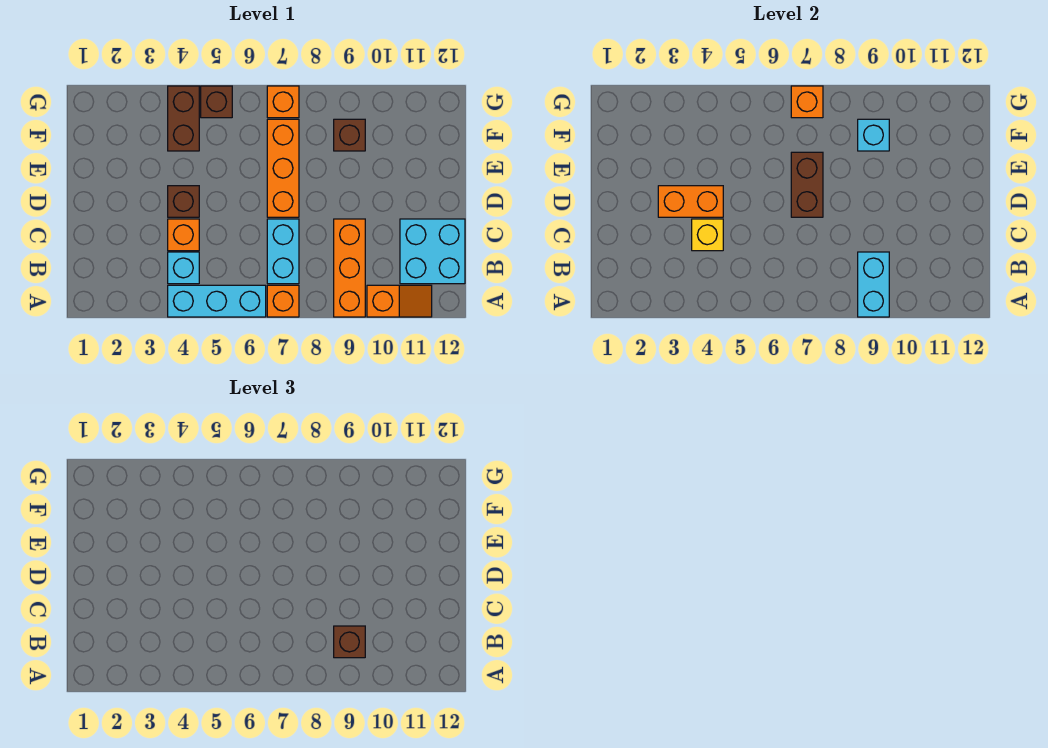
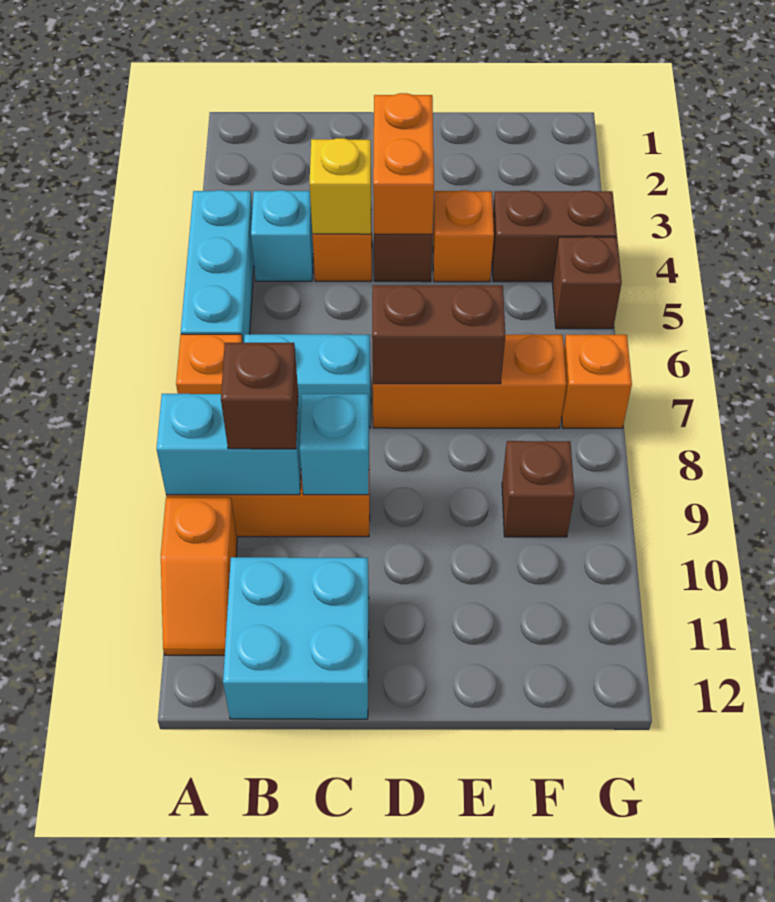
cyan 1x1 brick [858,119,889,151] -> cyan 1x1 brick moved to [300,394,369,495]
orange 1x1 brick [791,86,823,118] -> orange 1x1 brick moved to [433,190,494,282]

